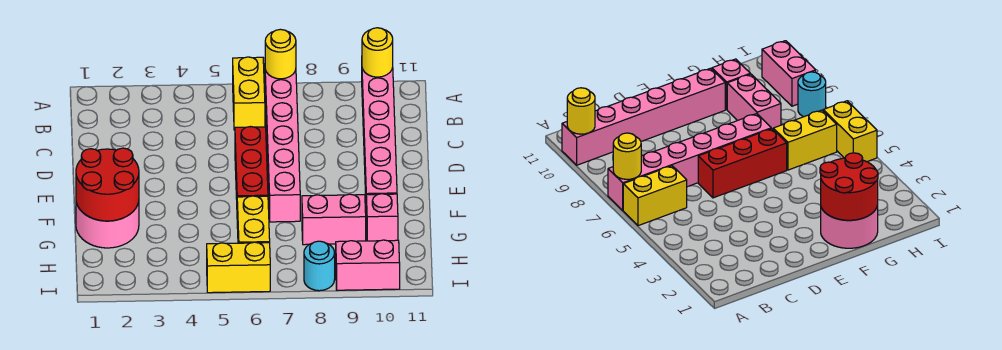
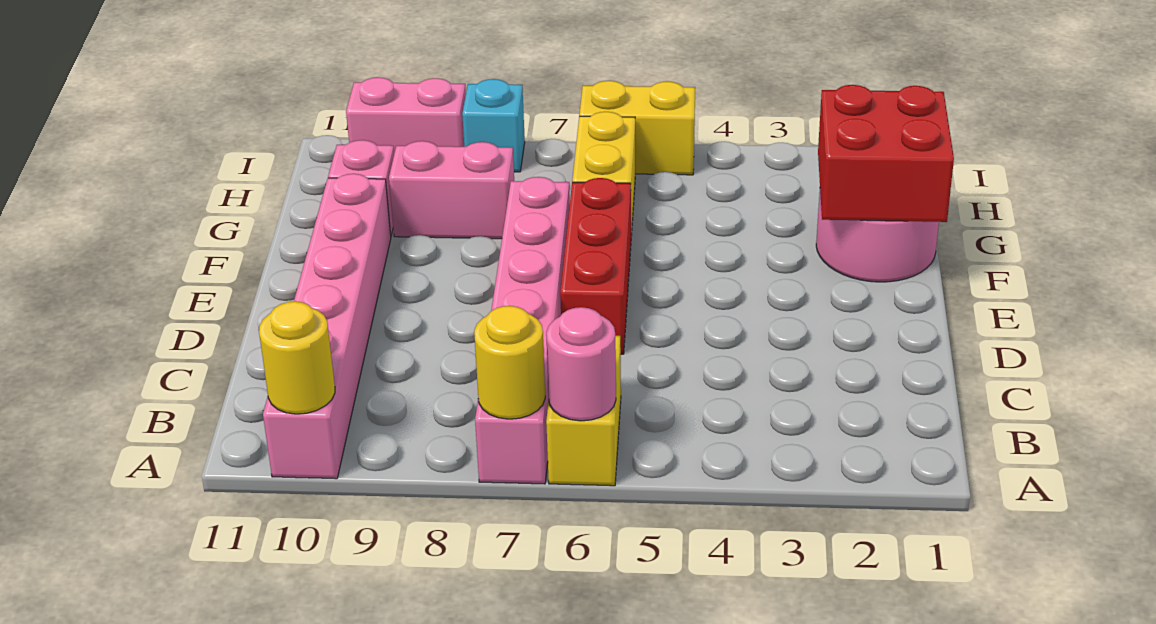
none -> pink 1x1 round brick [546,307,616,421]
red 2x2 round brick [76,148,139,221] -> red 2x2 brick [818,85,954,222]
cyan 1x1 round brick [304,241,335,291] -> cyan 1x1 brick [462,79,525,172]

